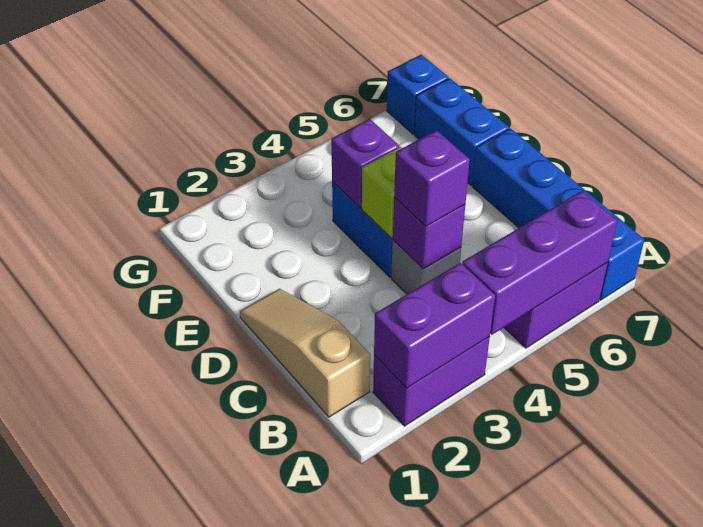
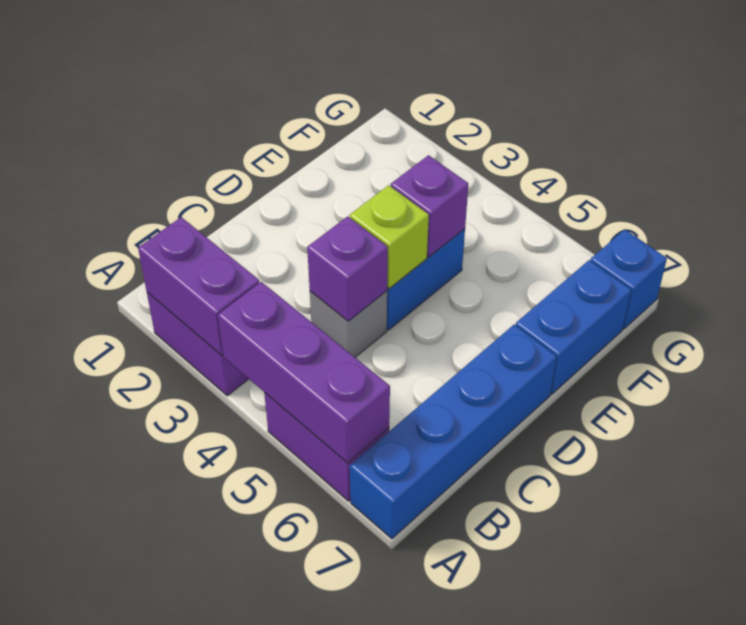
tan 1x3 slope [240,289,370,417] -> none
purple 1x1 brick [394,130,470,226] -> none

